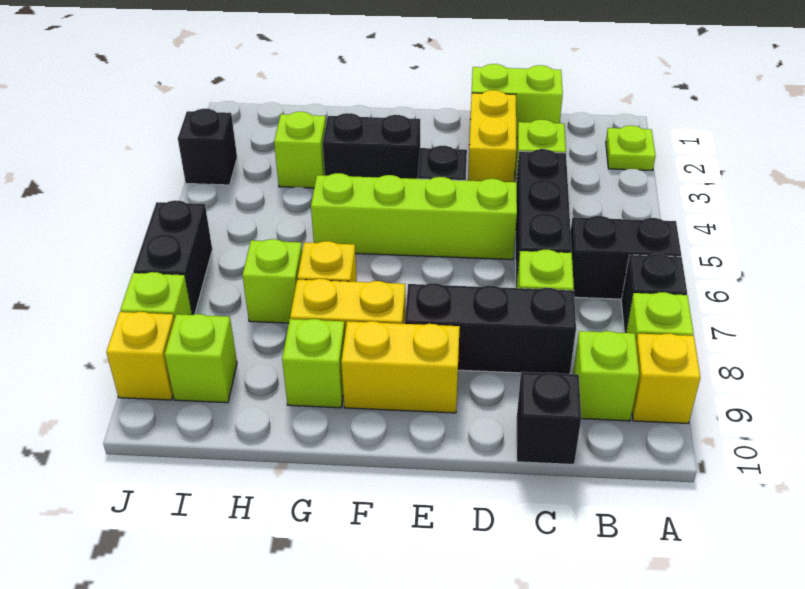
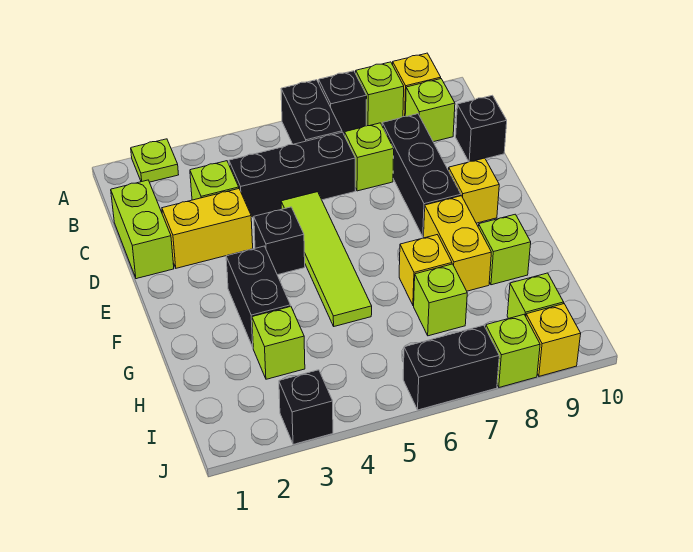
lime 1x4 brick [311,173,517,260] -> lime 1x4 tile [281,192,372,326]
yellow 1x2 brick [341,321,460,413] -> yellow 1x1 brick [449,158,499,223]

